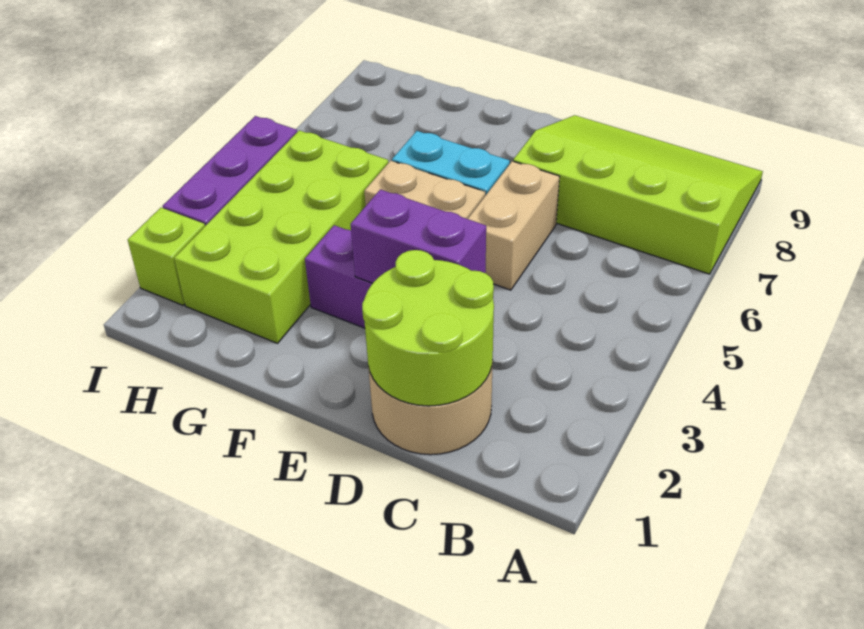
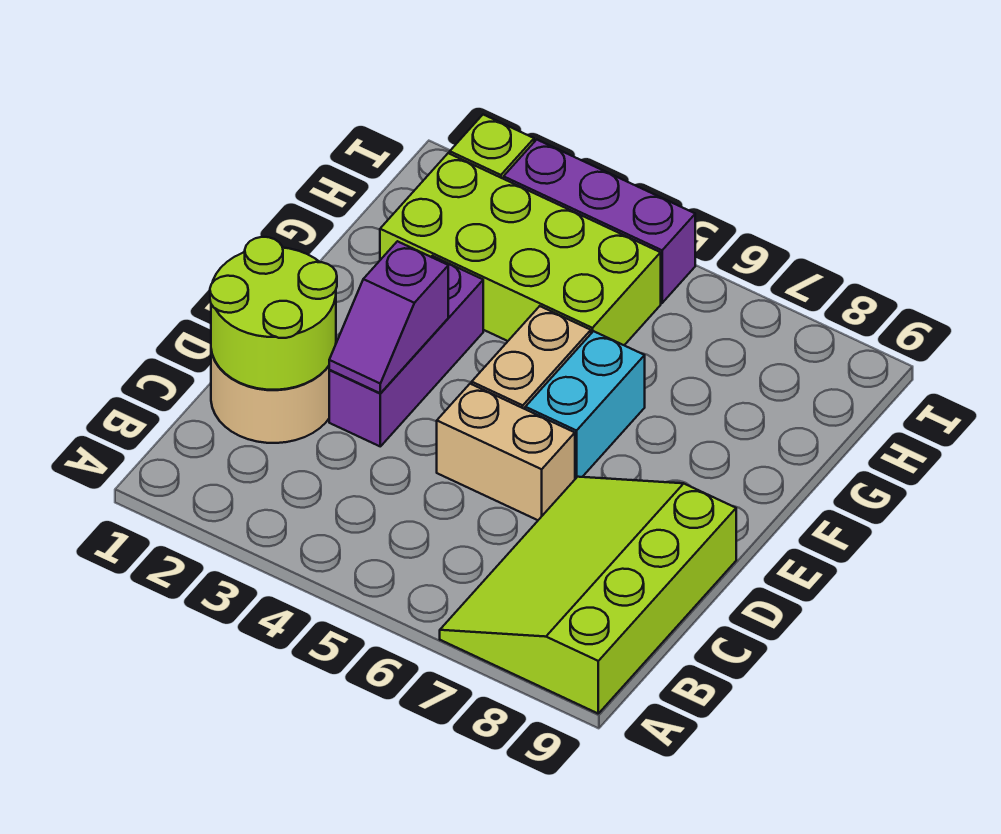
lime 3x4 slope [513,115,763,274] -> lime 3x4 slope turned to [440,477,736,713]
purple 1x2 brick [351,189,486,283] -> purple 1x2 slope [329,241,448,393]

